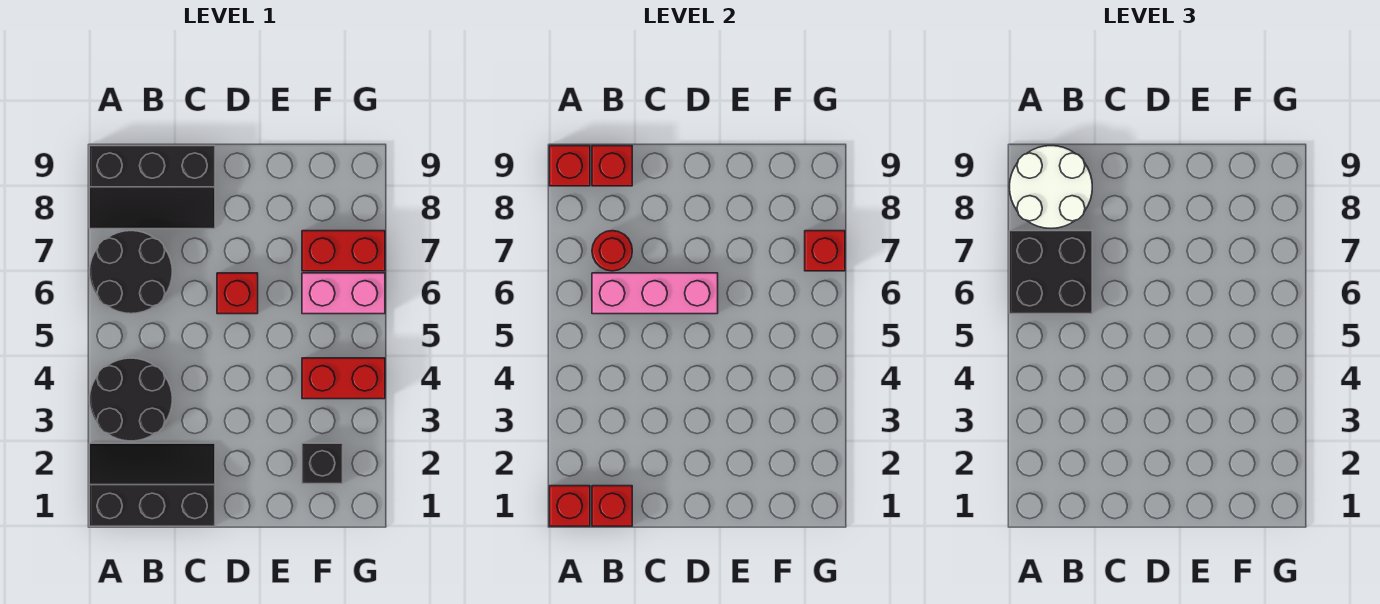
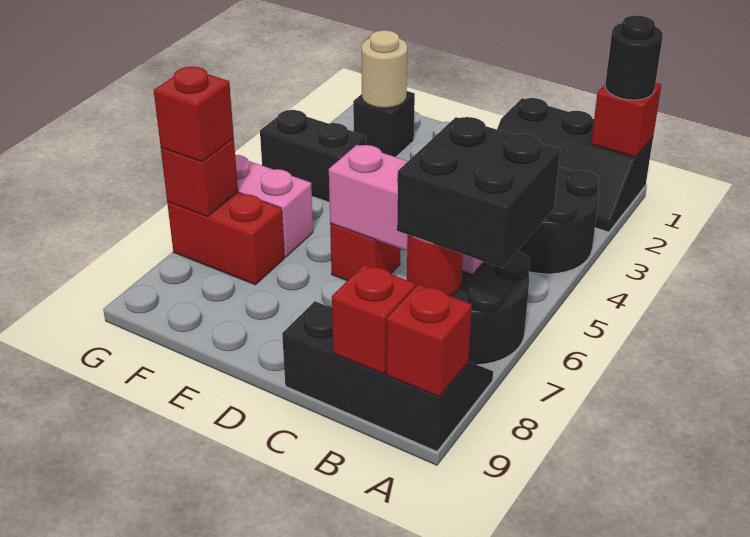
none -> black 1x1 round brick [605,16,663,100]
white 2x2 round brick [1010,146,1092,228] -> none
red 1x1 brick [592,486,632,526] -> red 1x1 brick moved to [154,67,234,162]
none -> tan 1x1 round brick [362,30,407,108]
red 1x2 brick [302,358,385,399] -> black 1x2 brick [260,110,366,202]

